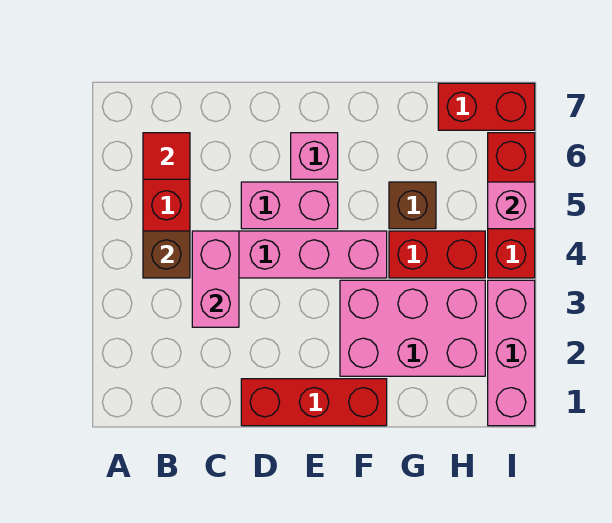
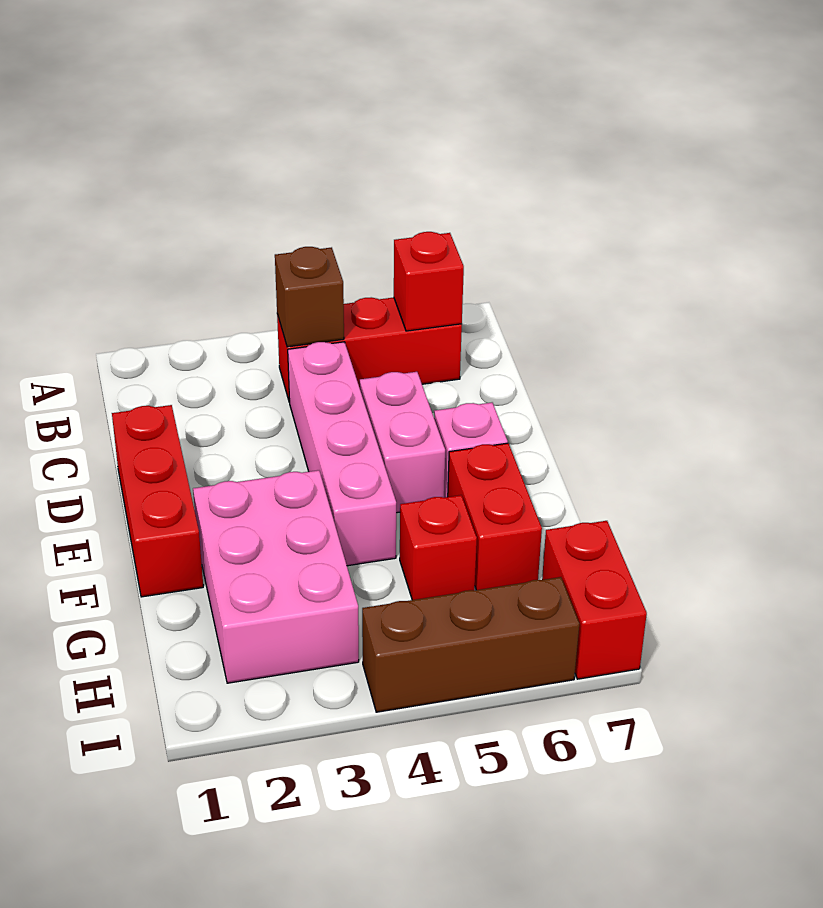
red 1x1 tile [143,133,190,179] -> red 1x1 brick [394,232,464,331]
pink 1x2 brick [192,231,239,327] -> none
red 1x2 brick [389,231,485,278] -> red 1x2 brick moved to [448,443,542,590]
brown 1x1 brick [389,182,436,229] -> red 1x1 brick [400,495,477,600]
pink 1x3 brick [488,280,535,426] -> none
red 1x3 brick [488,133,535,278] -> brown 1x3 brick [362,577,579,712]
pink 1x1 brick [488,182,535,229] -> none

